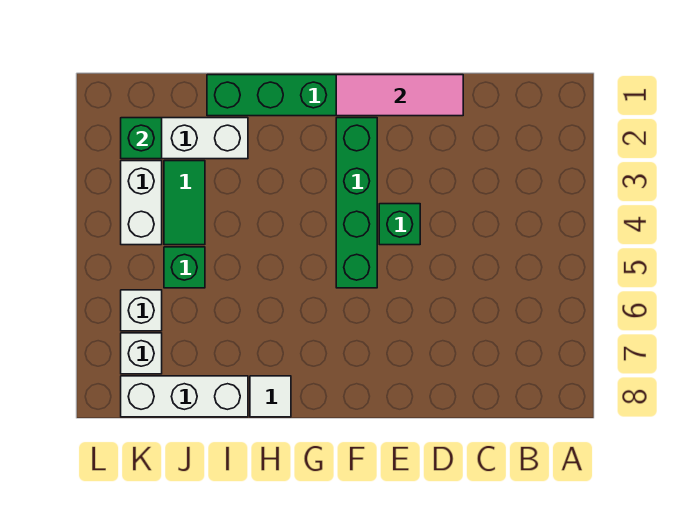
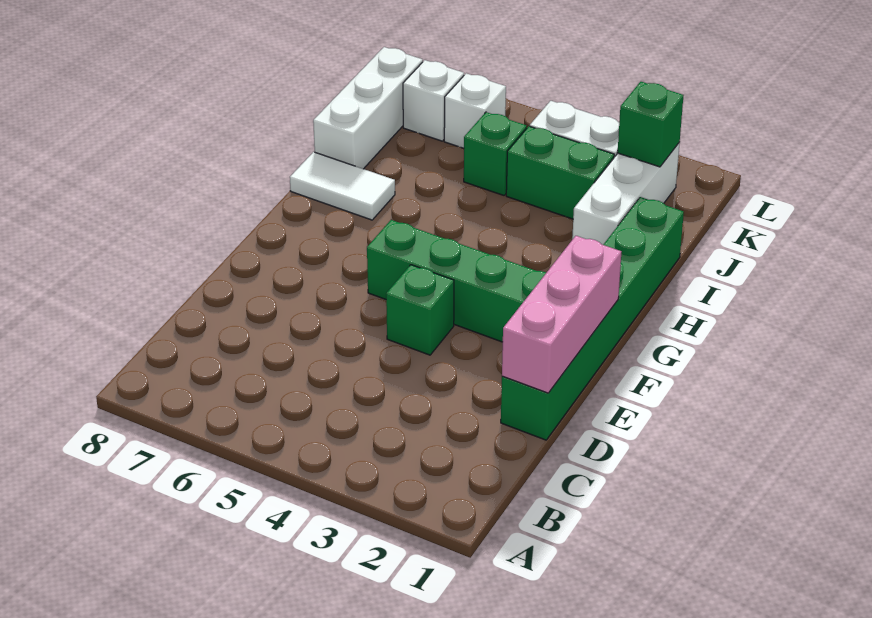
pink 1x3 tile [336,75,463,116] -> pink 1x3 brick [502,236,621,393]
white 1x1 tile [250,376,291,417] -> white 1x2 tile [290,152,395,220]
green 1x2 tile [164,161,205,245] -> green 1x2 brick [506,126,614,219]

